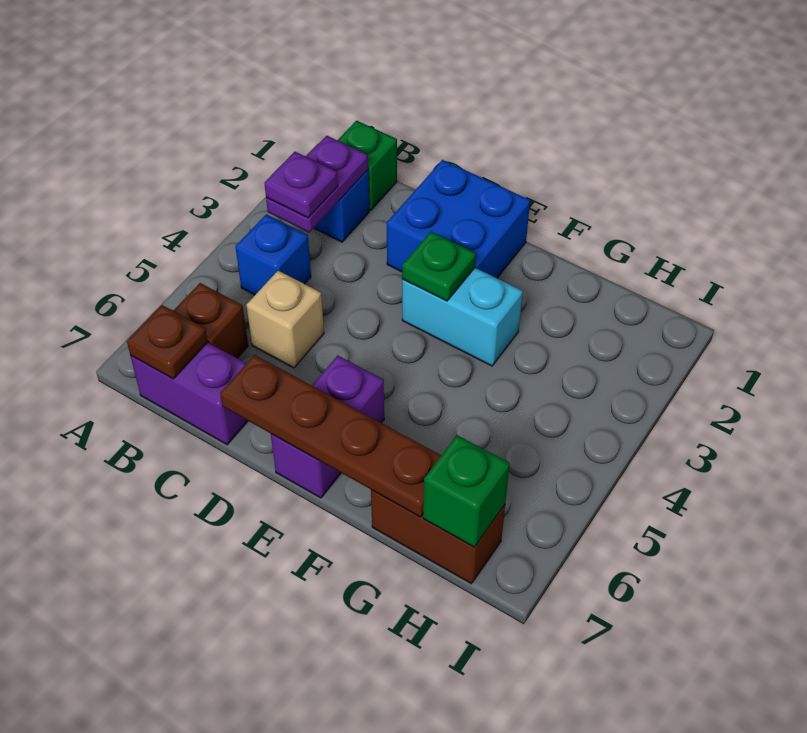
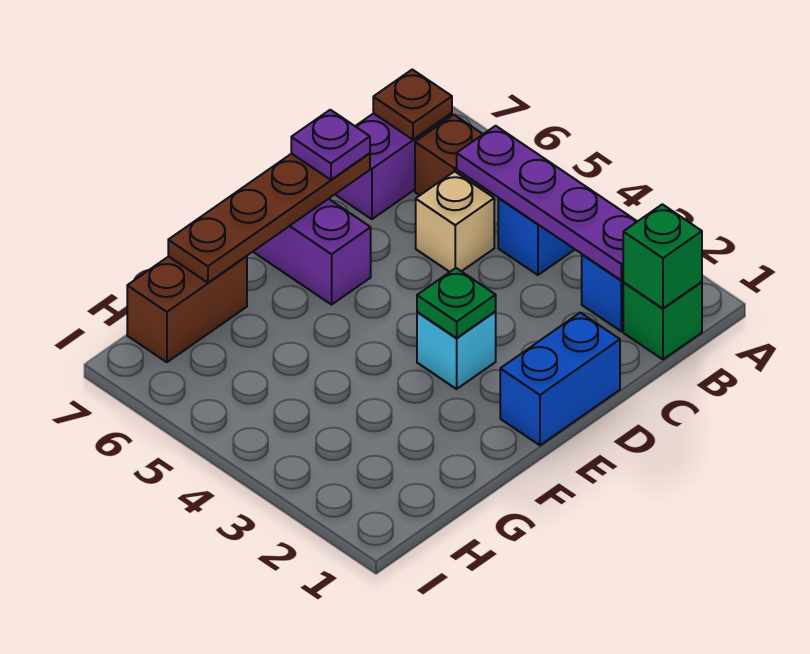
purple 1x2 plate [266,136,368,232] -> purple 1x4 plate [457,126,637,280]
purple 1x1 plate [264,152,338,218] -> purple 1x1 plate moved to [291,110,370,180]
blue 2x2 brick [387,160,530,278] -> blue 1x2 brick [500,313,620,445]
cyan 1x2 brick [402,268,523,366] -> cyan 1x1 brick [417,311,496,389]
green 1x1 brick [423,435,510,547] -> green 1x1 brick moved to [623,204,702,308]

